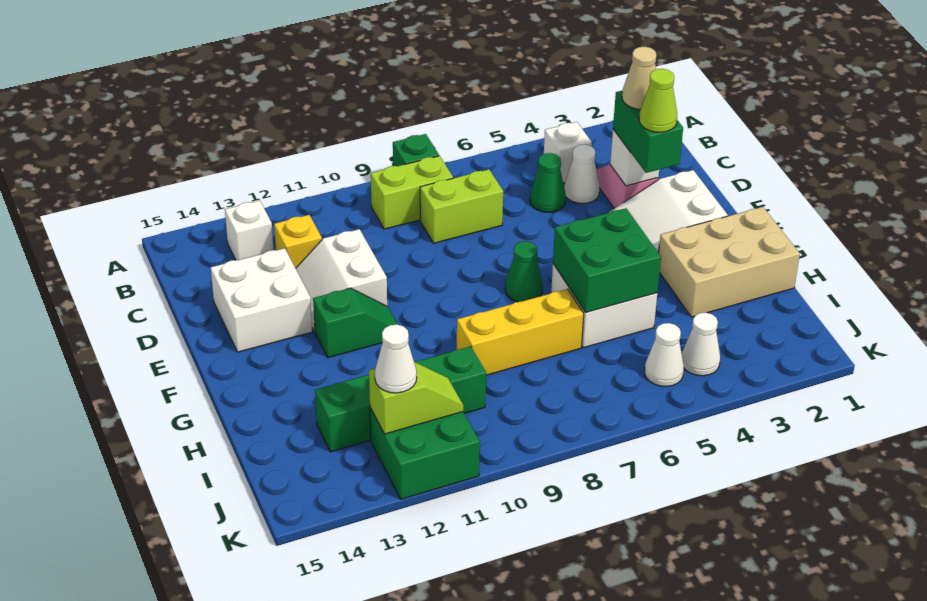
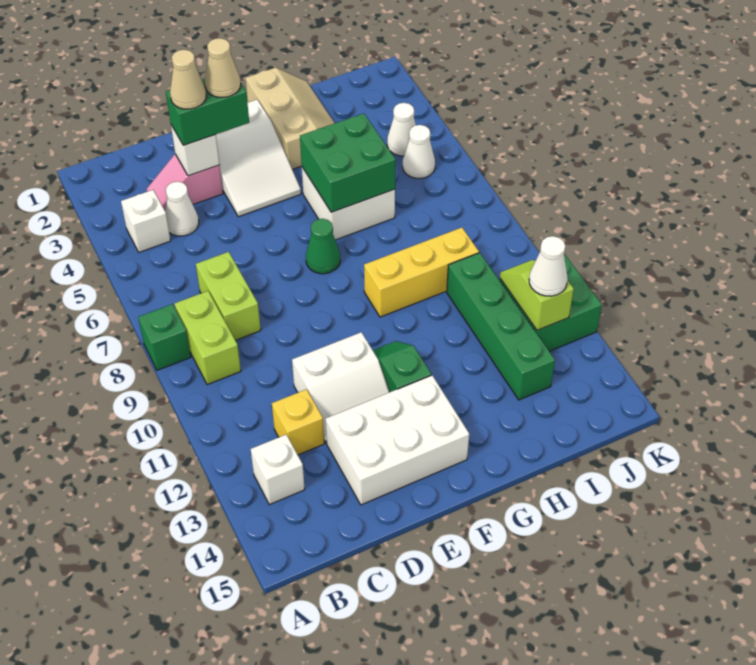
green 1x1 cone [530,153,566,212] -> none
white 2x2 brick [211,248,312,352] -> white 2x3 brick [326,375,469,505]
lime 1x1 cone [639,69,677,132] -> tan 1x1 cone [205,38,241,97]
tan 2x3 brick [659,207,800,317] -> tan 2x3 slope [245,68,334,169]
yellow 1x3 brick [457,289,584,375] -> yellow 1x3 brick turned to [364,228,479,317]

